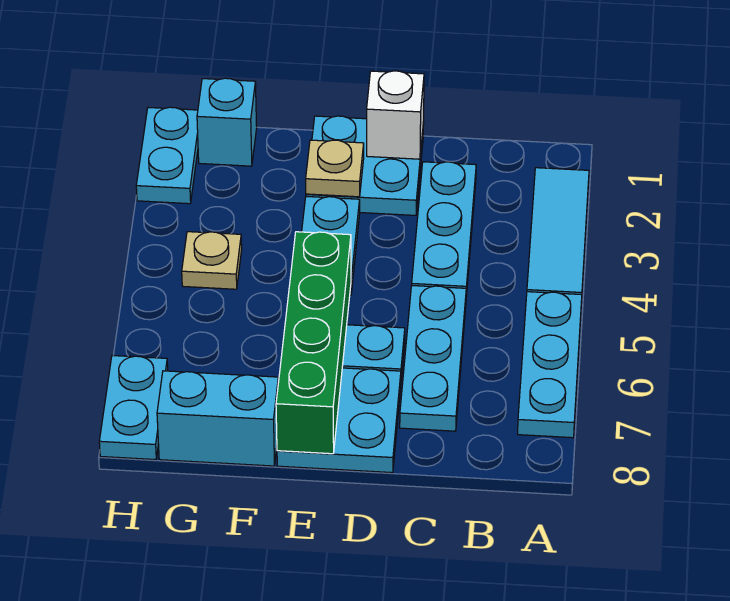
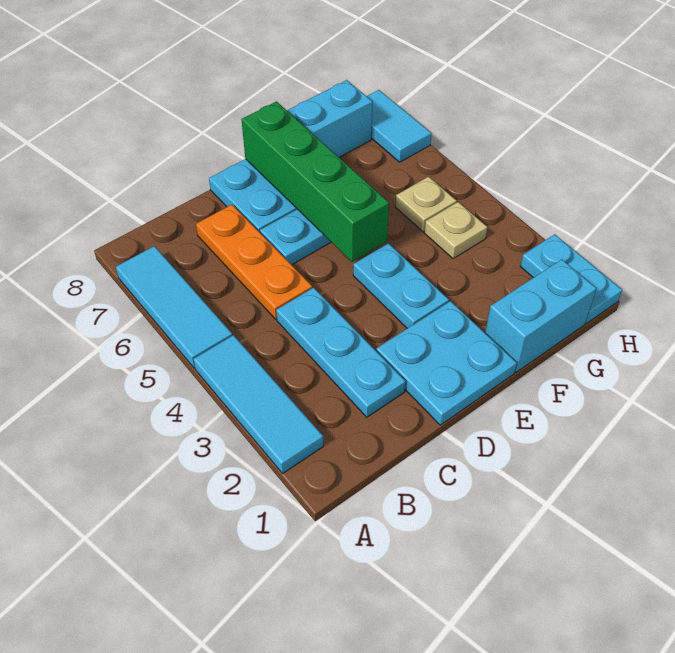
cyan 1x3 plate [518,292,582,438] -> cyan 1x3 tile [116,246,232,368]
cyan 1x3 plate [400,286,466,431] -> orange 1x3 plate [196,205,312,319]
white 1x1 brick [367,71,424,159] -> none
tan 1x1 plate [306,140,364,197] -> tan 1x1 plate moved to [395,177,457,232]
cyan 1x1 brick [197,78,257,166] -> cyan 1x2 brick [485,259,596,372]
cyan 1x2 plate [99,356,168,460] -> cyan 1x2 tile [367,90,432,162]

